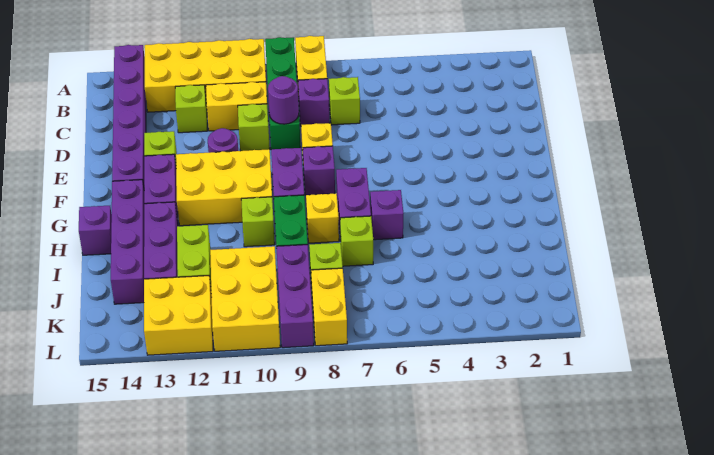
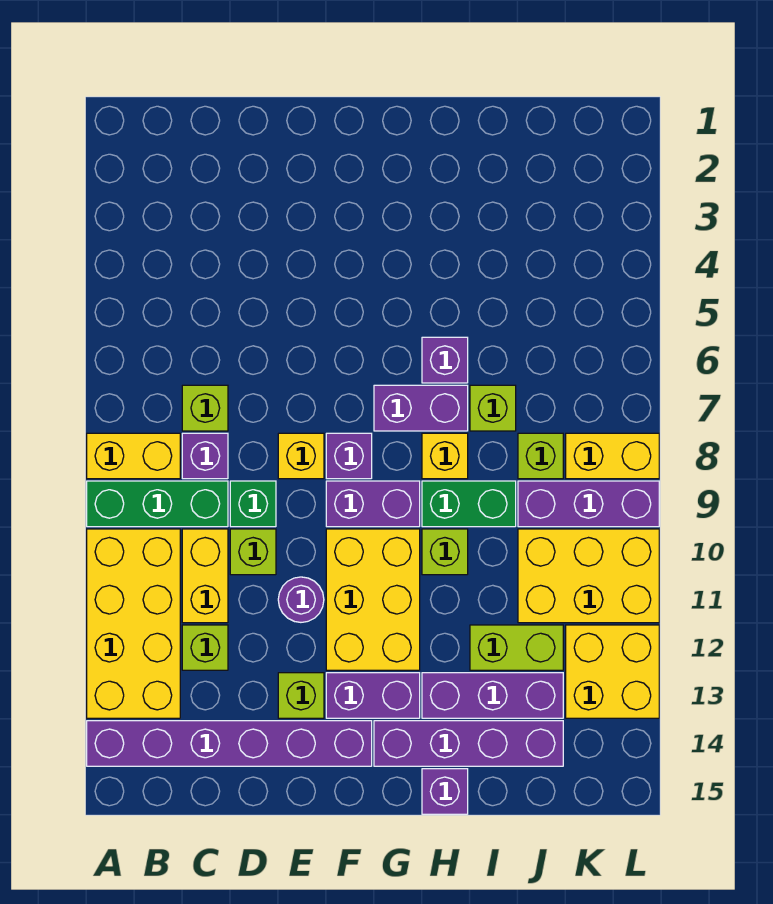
purple 1x1 round brick [268,76,299,124] -> none

